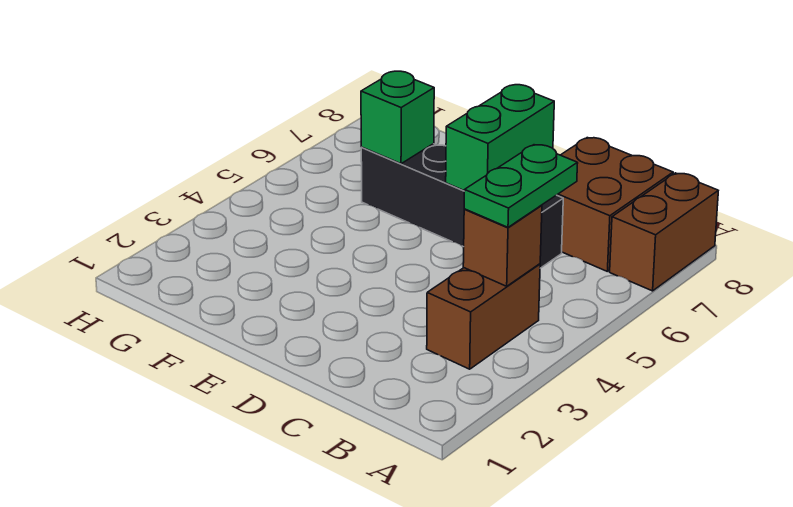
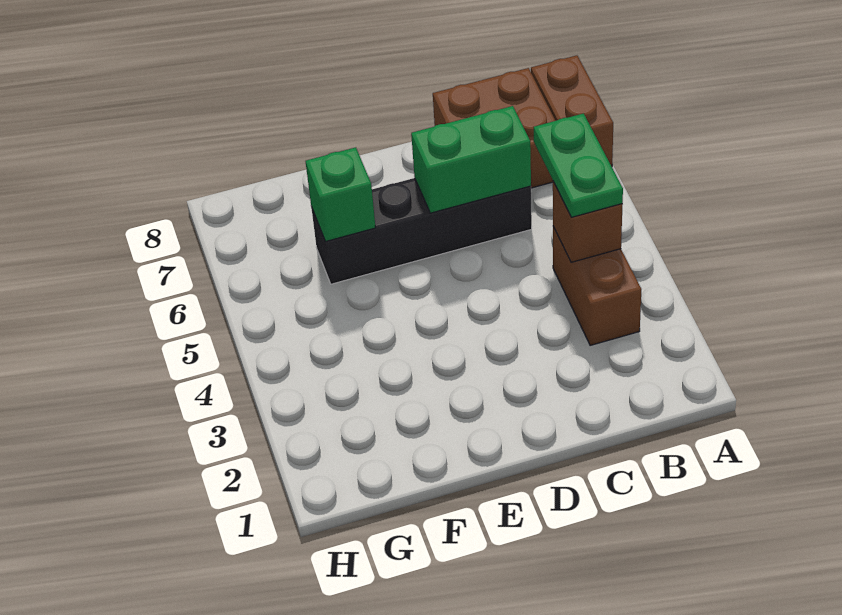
green 1x2 brick [446,85,554,191] -> green 1x2 brick turned to [411,106,531,213]

